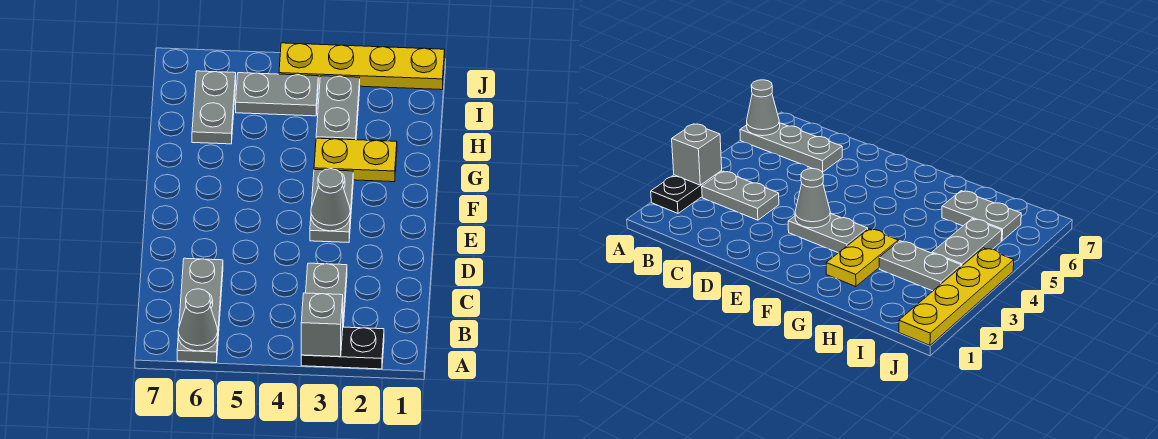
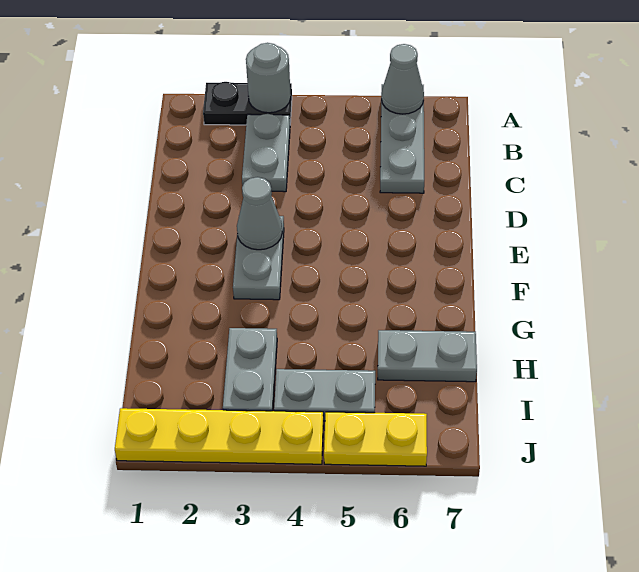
grey 1x1 brick [301,293,343,357] -> grey 1x1 round brick [246,43,291,113]
yellow 1x2 plate [314,138,397,182] -> yellow 1x2 plate moved to [324,412,427,466]
grey 1x2 plate [192,71,236,144] -> grey 1x2 plate turned to [378,330,477,382]

